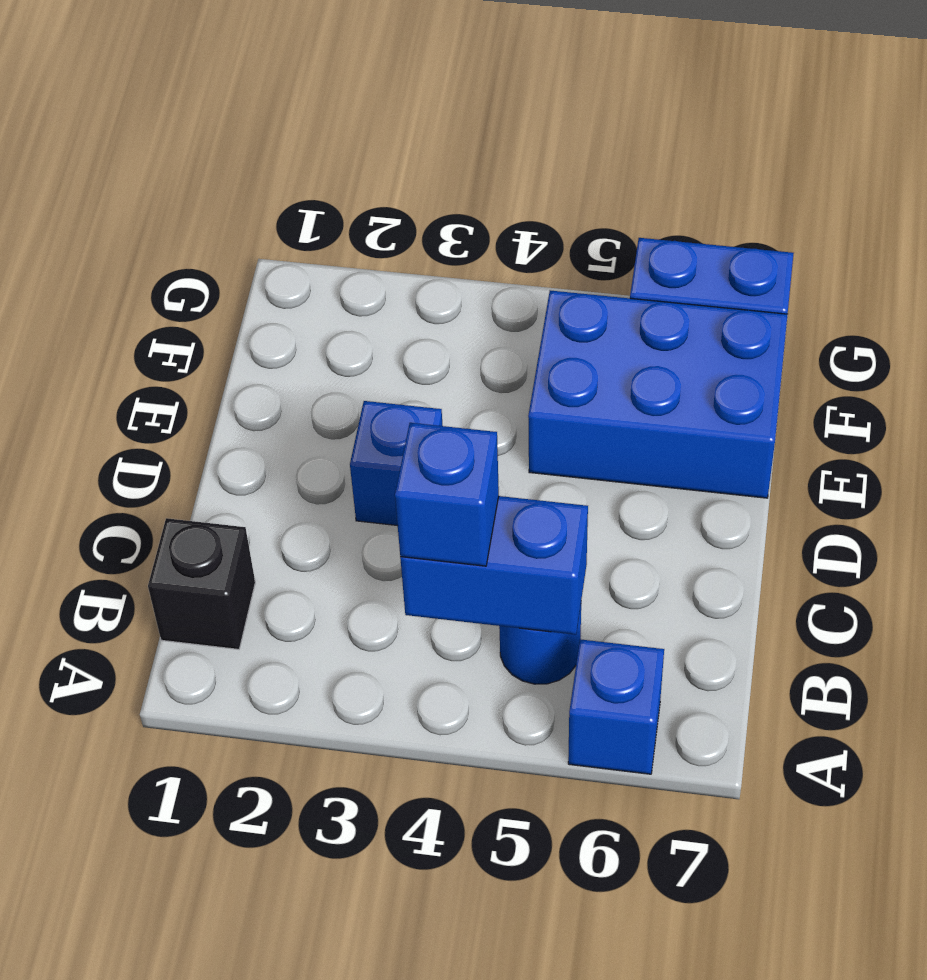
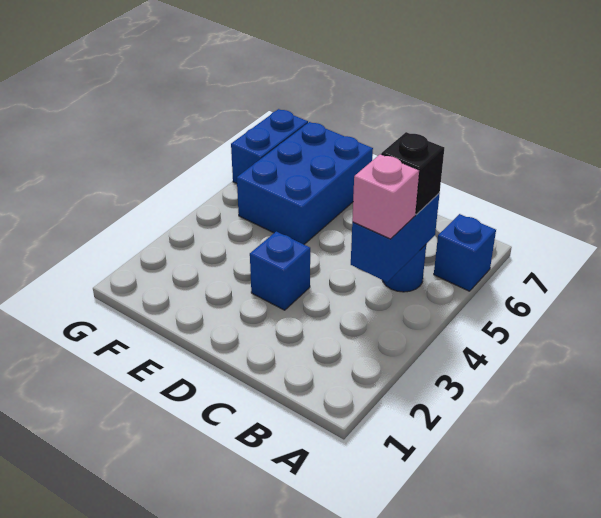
black 1x1 brick [148,518,255,649] -> black 1x1 brick moved to [381,132,444,215]
blue 1x1 brick [395,423,499,566] -> pink 1x1 brick [352,154,419,239]

